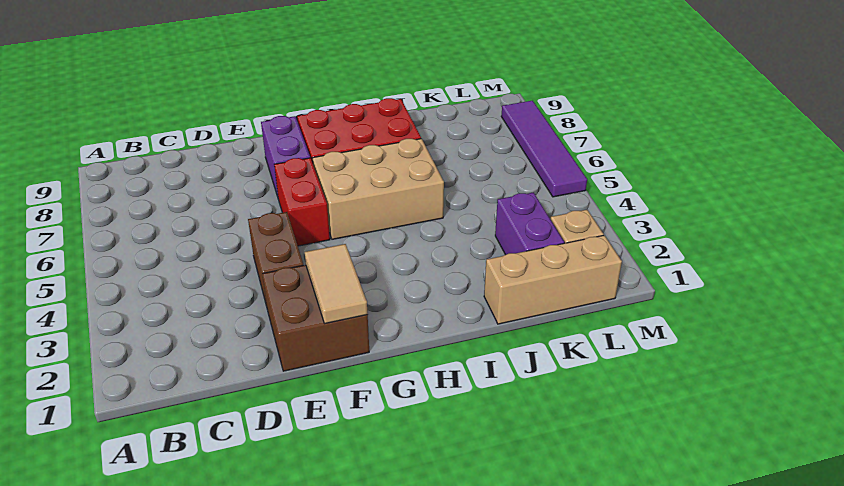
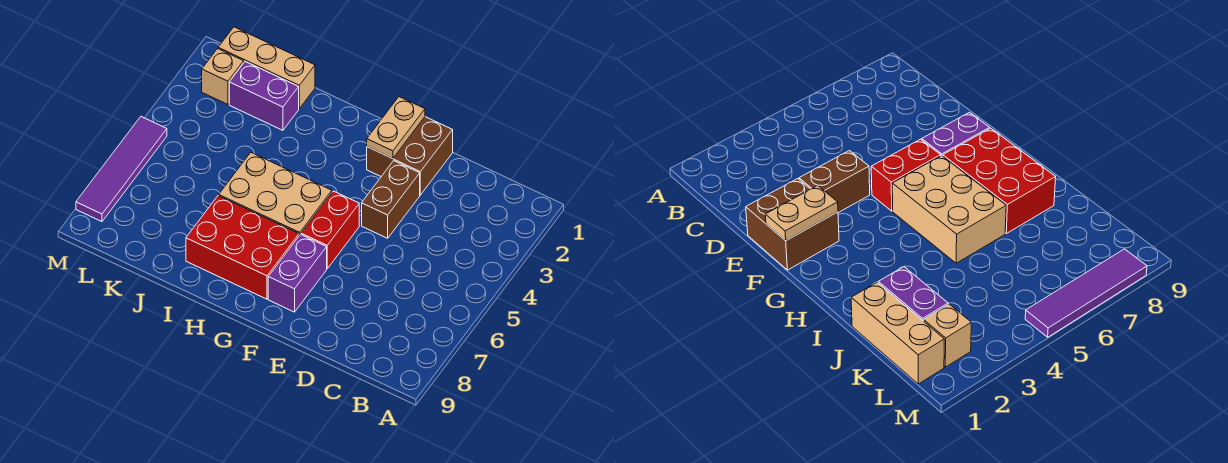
tan 1x2 tile [305,244,368,323] -> tan 1x2 plate [367,97,425,159]
purple 1x2 brick [495,192,564,255] -> purple 1x2 brick turned to [229,62,299,130]

